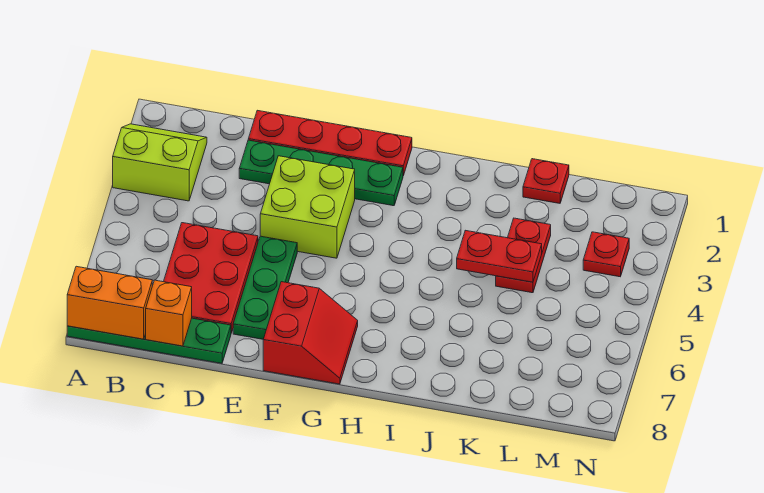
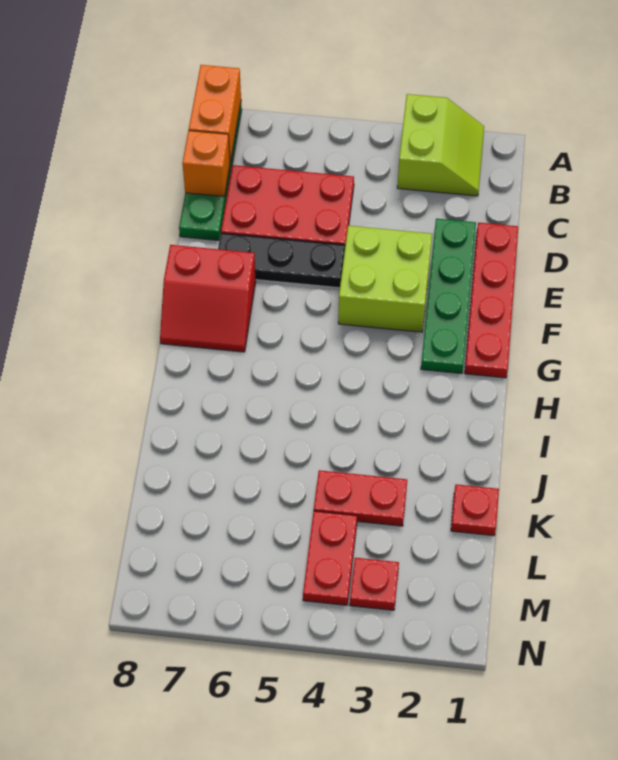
green 1x3 plate [233,236,297,339] -> black 1x3 plate [218,233,345,288]
red 1x2 plate [457,230,542,282] -> red 1x2 plate moved to [303,511,357,605]

